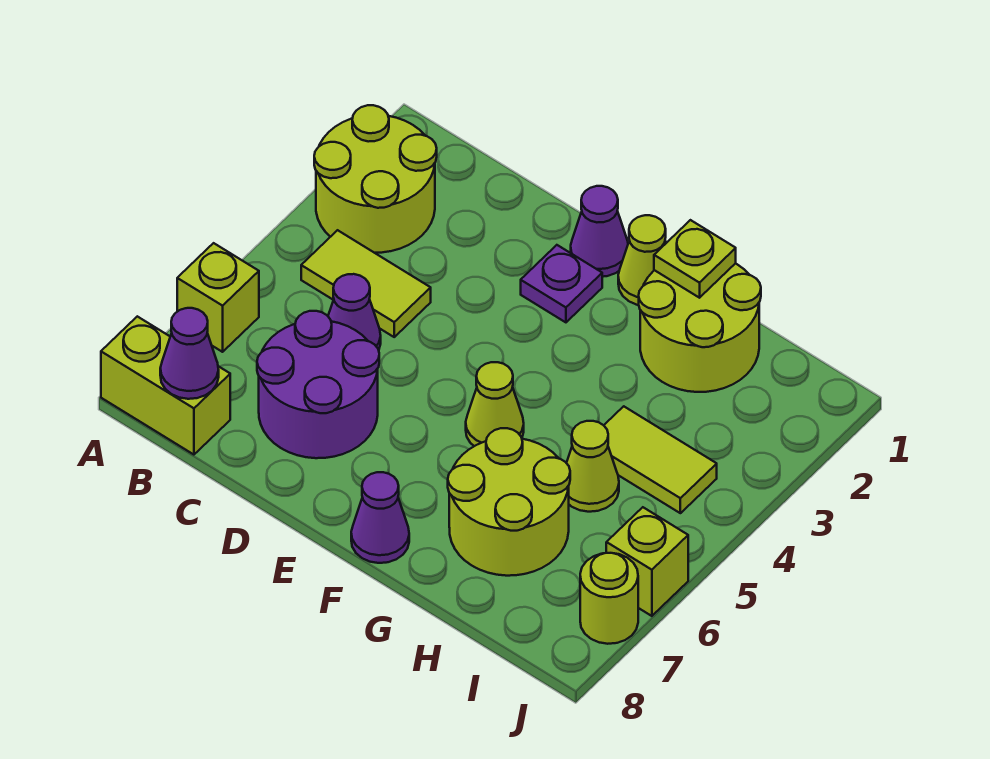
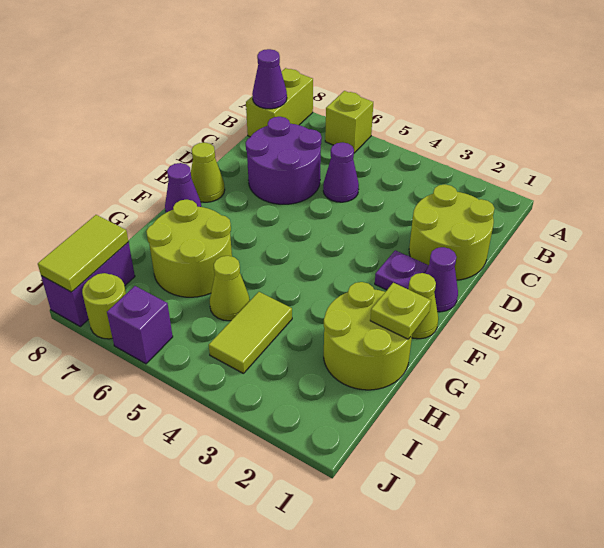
lime 2x2 round brick [314,105,437,253] -> lime 2x2 round brick moved to [409,184,495,280]
lime 1x2 tile [301,230,431,337] -> lime 1x2 tile moved to [38,215,129,292]
lime 1x1 cone [466,362,524,446] -> lime 1x1 cone moved to [191,143,225,202]
none -> purple 1x2 brick [41,242,135,327]
lime 1x1 brick [606,507,688,616] -> purple 1x1 brick [107,286,173,364]

